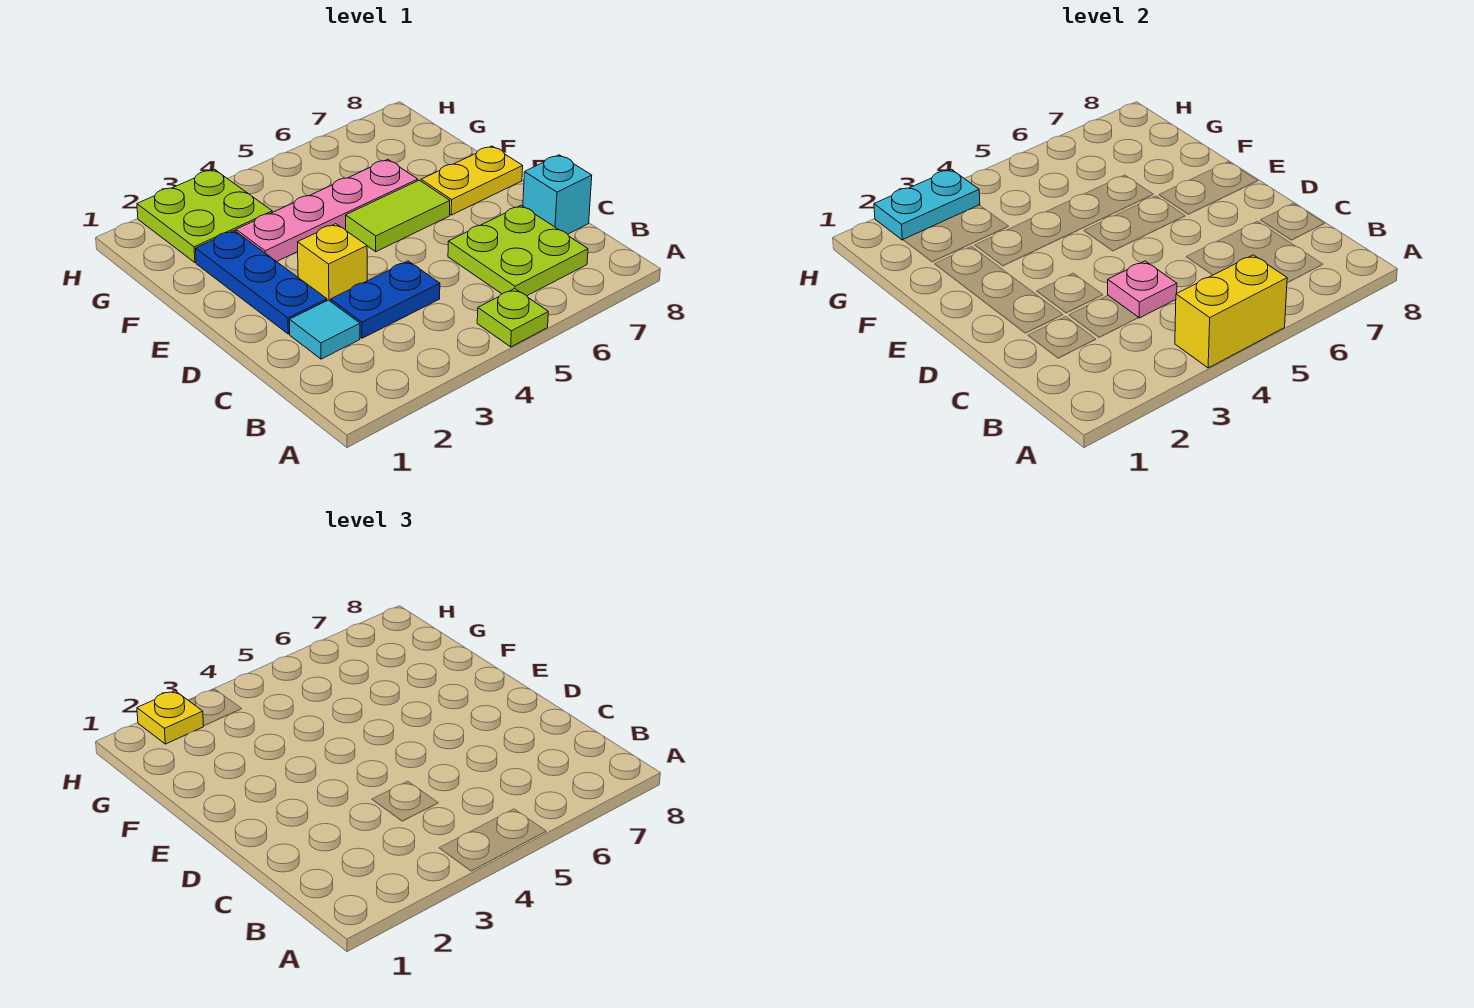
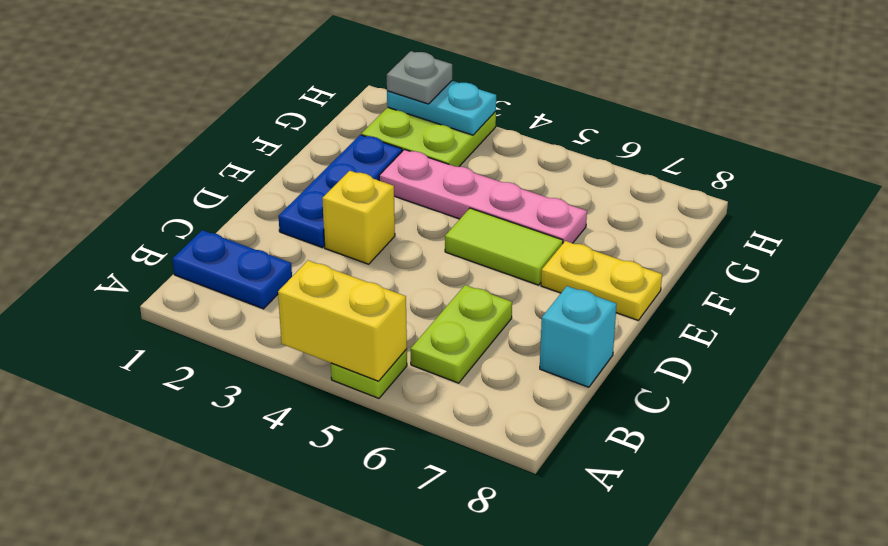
lime 2x2 plate [448,205,588,296] -> lime 1x2 plate [411,285,512,383]
cyan 1x1 tile [289,300,360,359] -> none
blue 1x2 plate [331,261,440,338] -> blue 1x2 plate moved to [172,230,292,309]
pink 1x1 plate [1108,261,1177,318] -> none
yellow 1x1 plate [137,691,204,744] -> grey 1x1 plate [387,51,452,104]

